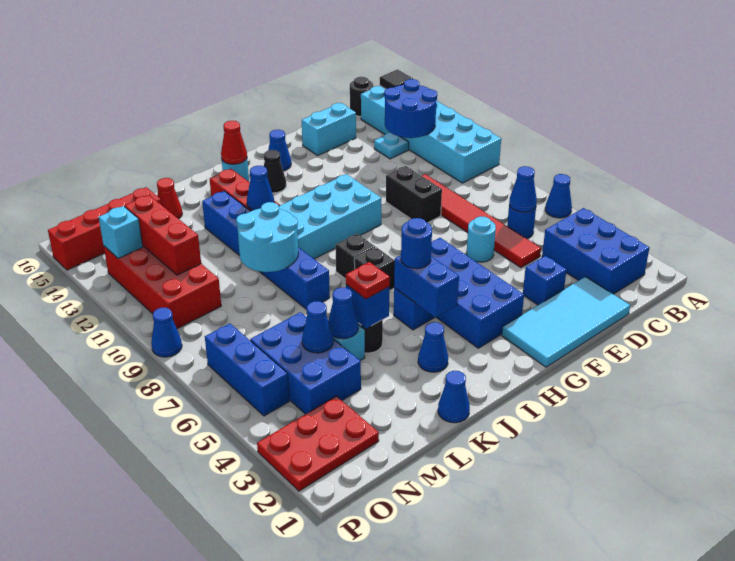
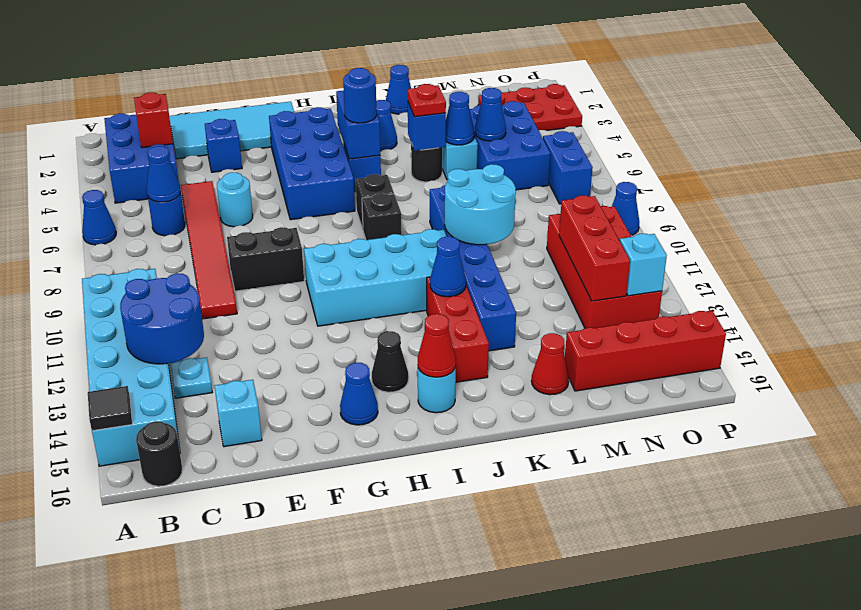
none -> red 1x1 brick [134,93,173,148]
cyan 1x2 brick [302,103,356,155] -> cyan 1x1 brick [215,380,262,447]
black 1x2 brick [386,166,442,223] -> black 1x2 brick turned to [227,227,304,291]
blue 1x3 brick [205,323,289,416] -> blue 1x2 brick [543,131,593,204]

